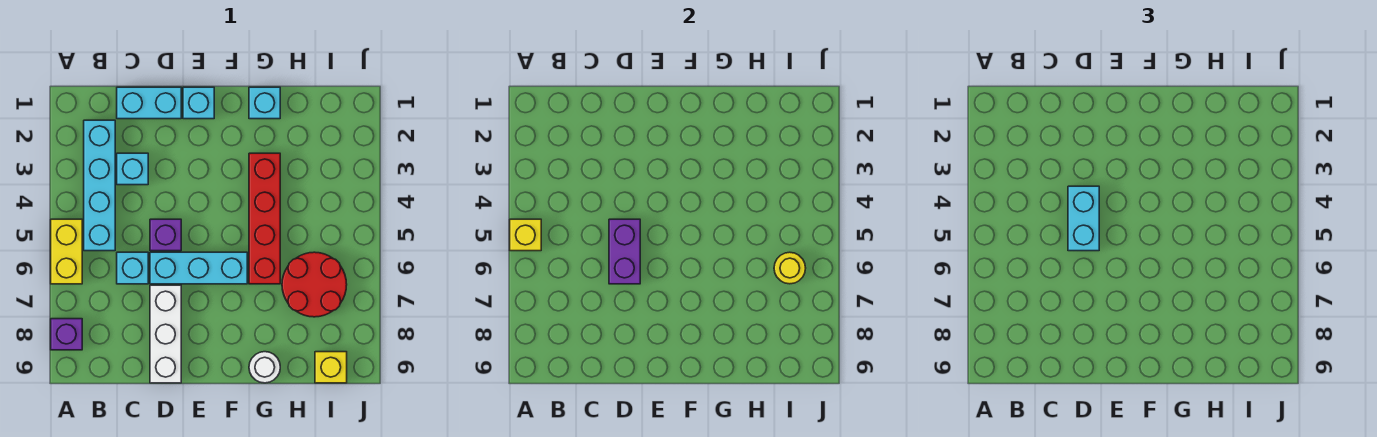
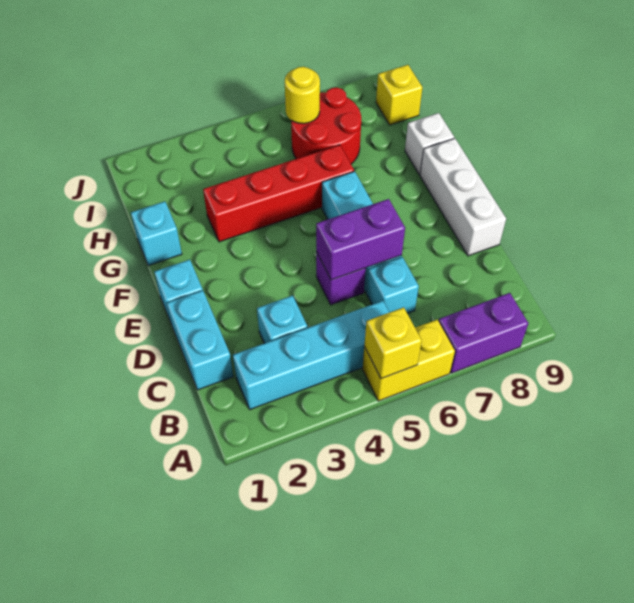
purple 1x1 brick [51,319,82,350] -> purple 1x2 brick [439,293,528,373]
cyan 1x2 brick [1068,186,1099,251] -> none
white 1x3 brick [150,285,181,383] -> white 1x3 brick turned to [420,138,506,256]
white 1x1 round brick [249,352,280,383] -> white 1x1 brick [405,113,454,175]

